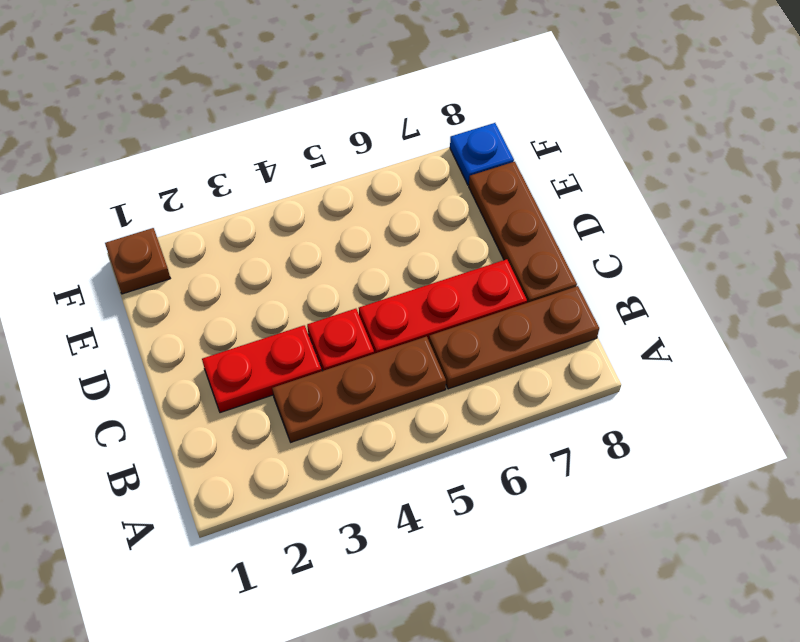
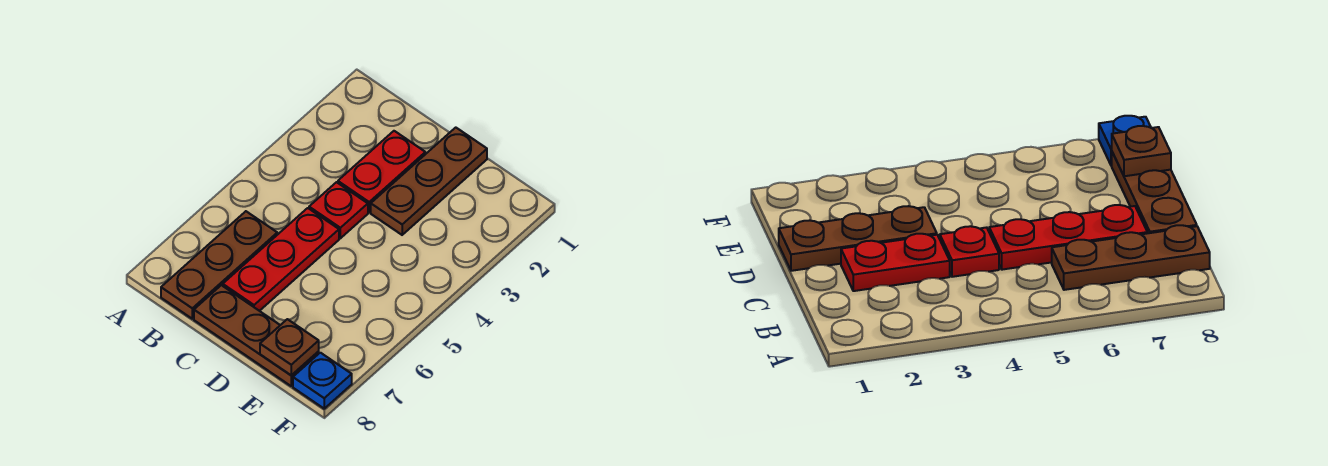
brown 1x3 plate [272,336,446,442] -> brown 1x3 plate moved to [371,128,487,235]
brown 1x1 plate [105,228,170,294] -> brown 1x1 plate moved to [260,319,319,375]

